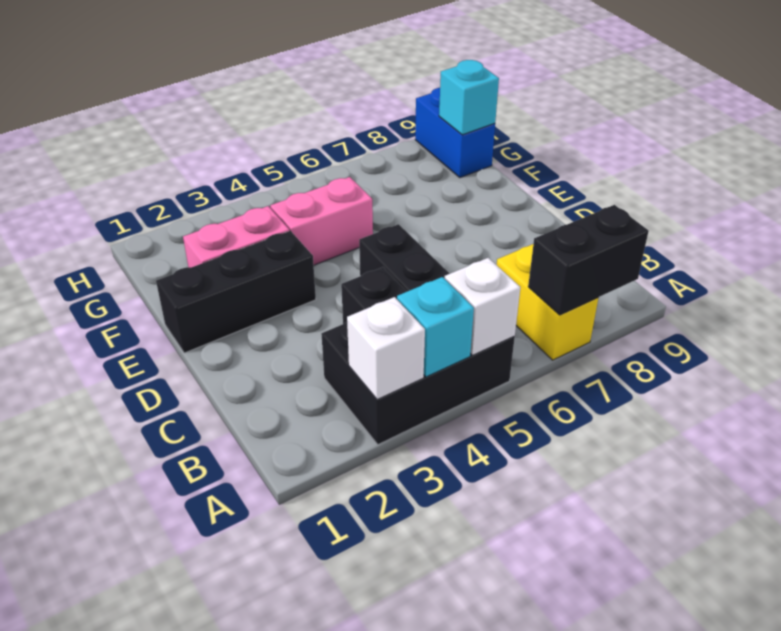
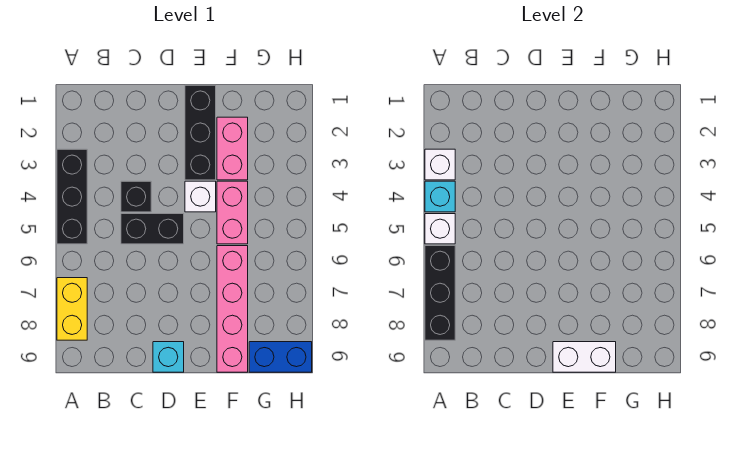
black 2x3 brick [321,322,515,445] -> black 1x3 brick [57,149,87,244]
yellow 1x2 brick [497,244,598,360] -> yellow 1x2 brick turned to [57,278,87,340]
black 1x2 brick [528,205,649,315] -> black 1x3 brick [425,246,455,340]
none -> white 1x1 brick [185,181,216,212]
none -> white 1x2 brick [553,342,616,372]
none -> pink 1x4 brick [217,246,248,372]
cyan 1x1 brick [439,60,499,135] -> cyan 1x1 brick moved to [153,342,184,372]

